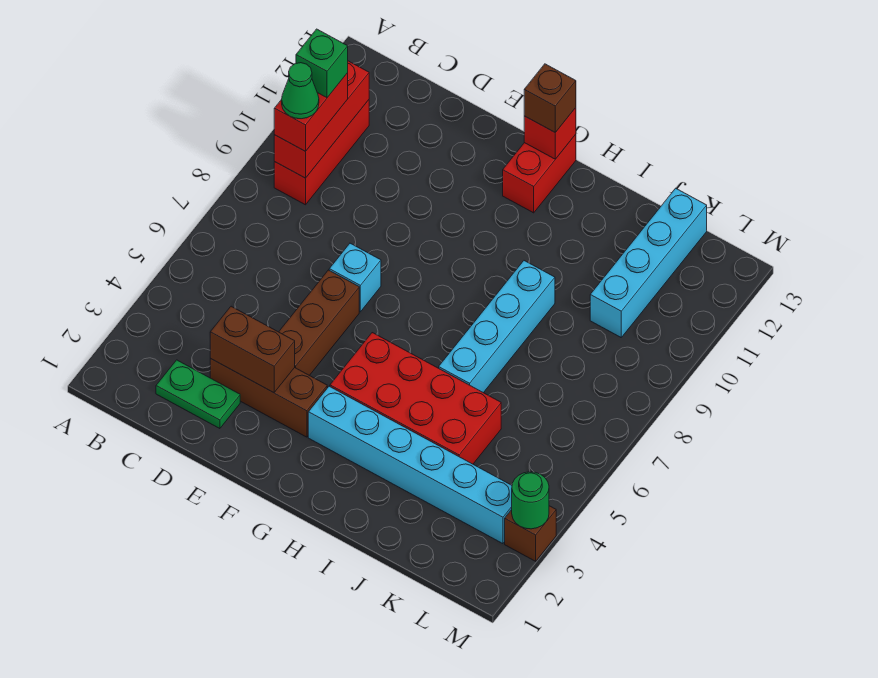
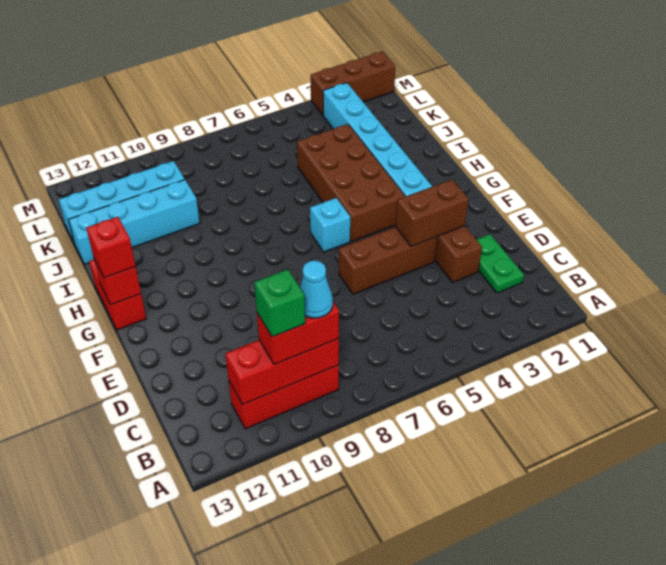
green 1x1 cone [282,63,319,119] -> cyan 1x1 cone [300,261,333,318]
brown 1x2 brick [210,306,295,393] -> brown 1x2 brick turned to [396,180,468,246]
cyan 1x1 brick [329,243,381,312] -> cyan 1x1 brick moved to [310,198,350,252]
red 2x4 brick [330,333,501,464] -> brown 2x4 brick [297,124,405,242]
red 1x2 brick [503,134,576,213] -> red 1x2 brick turned to [89,260,146,330]
brown 1x1 brick [524,64,576,132] -> red 1x1 brick [86,217,136,278]
cyan 1x4 brick [439,261,555,393] -> cyan 1x4 brick moved to [68,180,200,264]
brown 1x1 brick [505,506,556,561] -> brown 1x3 brick [311,51,395,115]
green 1x1 round brick [512,472,549,529] -> none

